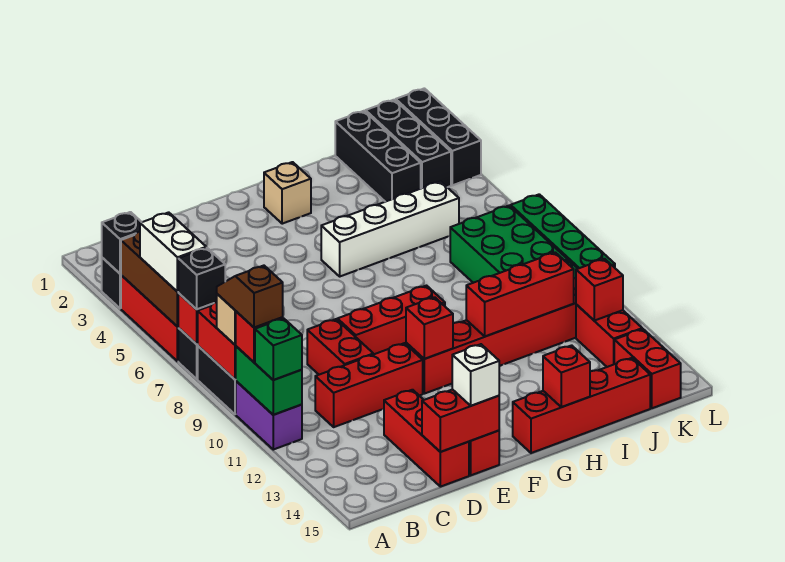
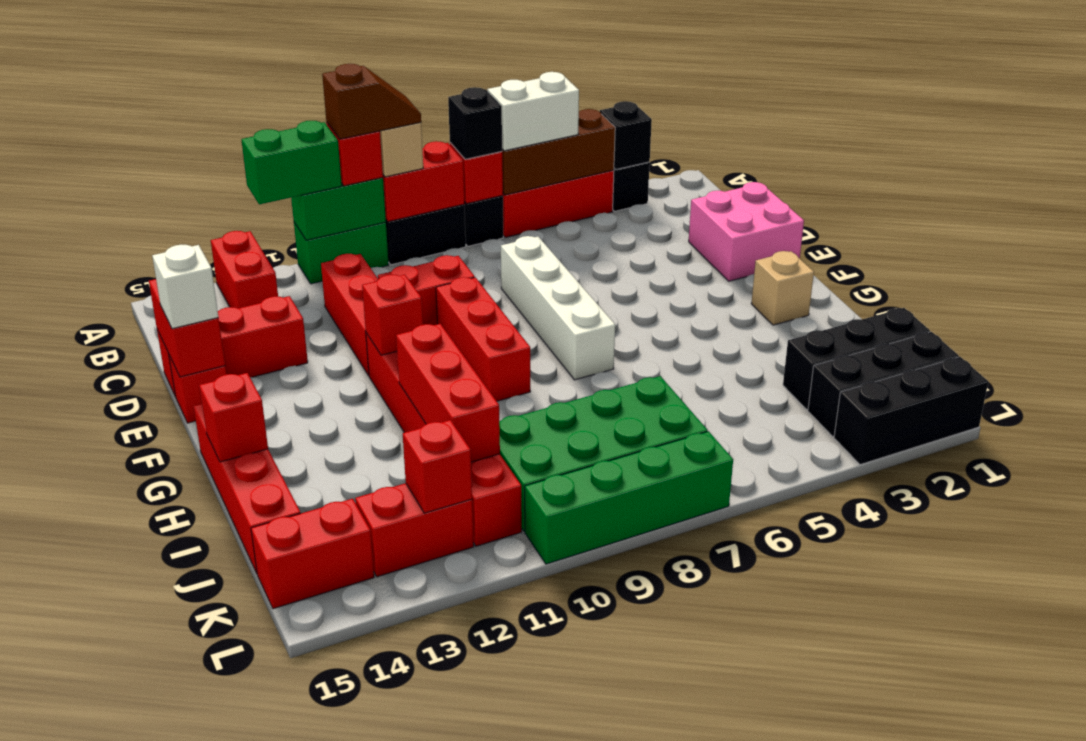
purple 1x2 brick [236,381,302,450] -> green 1x2 brick [294,222,389,284]
green 1x1 brick [255,318,302,380] -> green 1x2 brick [241,121,342,204]
none -> red 1x2 brick [211,231,278,308]
none -> pink 2x2 brick [689,182,804,281]
white 1x4 brick [321,181,459,276] -> white 1x4 brick moved to [501,236,615,380]

